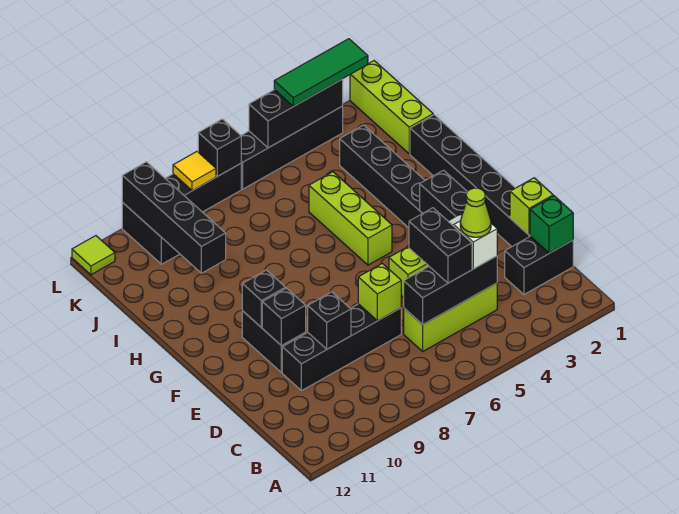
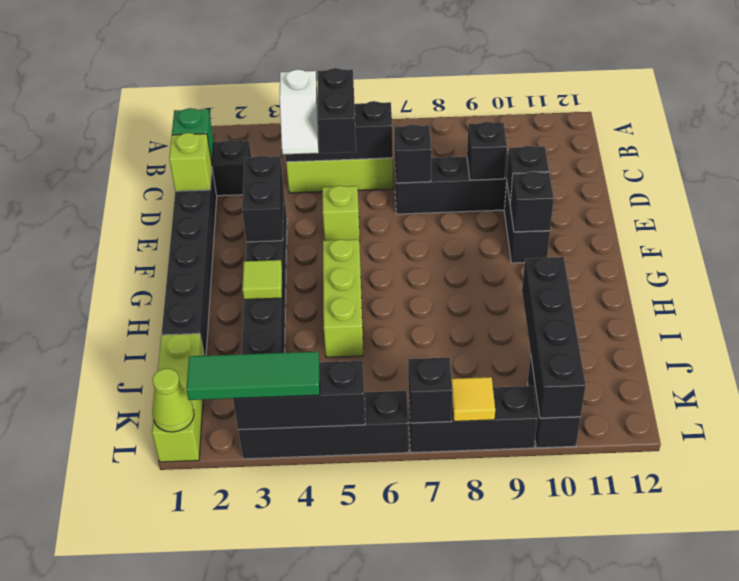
lime 1x1 cone [460,188,491,237] -> lime 1x1 cone moved to [152,368,194,432]
lime 1x1 brick [358,263,401,321] -> black 1x1 brick [394,124,432,183]
lime 1x1 tile [72,236,115,275] -> lime 1x1 tile moved to [242,260,282,300]

